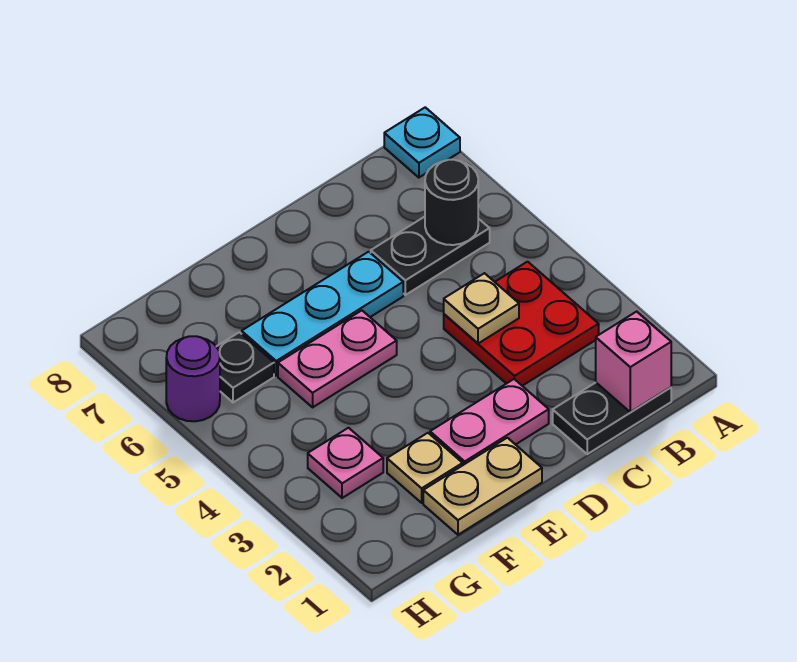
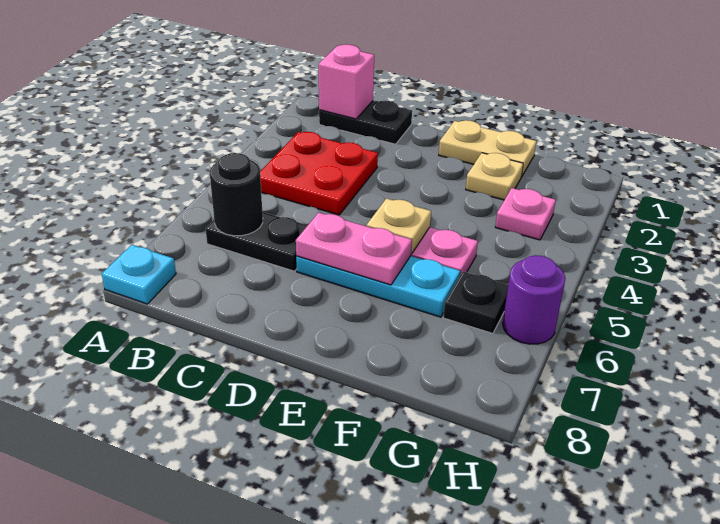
tan 1x1 plate [444,273,519,344] -> tan 1x1 plate moved to [367,198,431,254]
pink 1x2 plate [430,379,549,465] -> pink 1x2 plate moved to [296,212,412,285]

